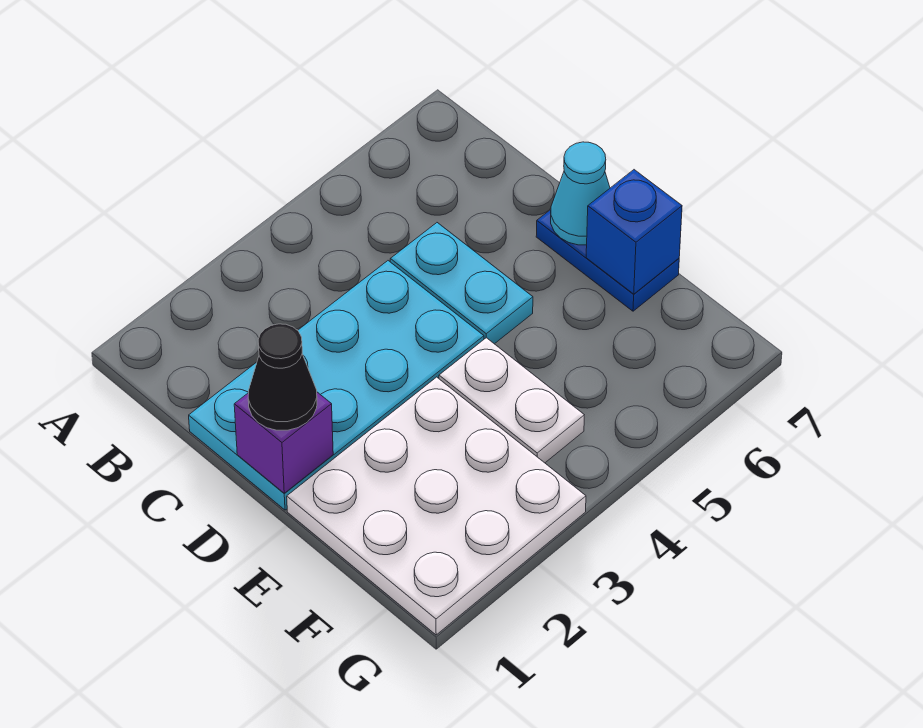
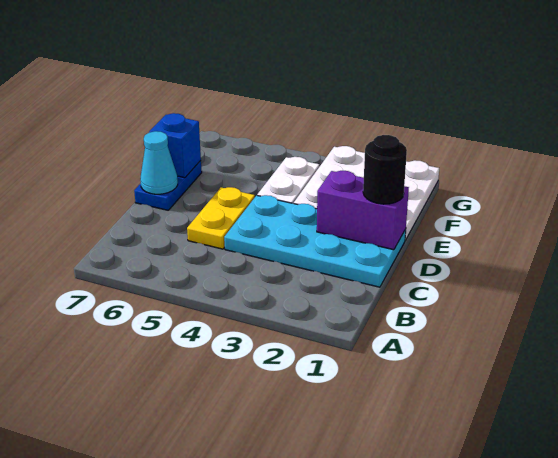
cyan 1x2 plate [390,223,533,344] -> yellow 1x2 plate [187,187,255,249]
purple 1x1 brick [234,392,333,493] -> purple 1x2 brick [317,171,409,250]
black 1x1 cone [248,324,317,430] -> black 1x1 round brick [363,135,407,204]

